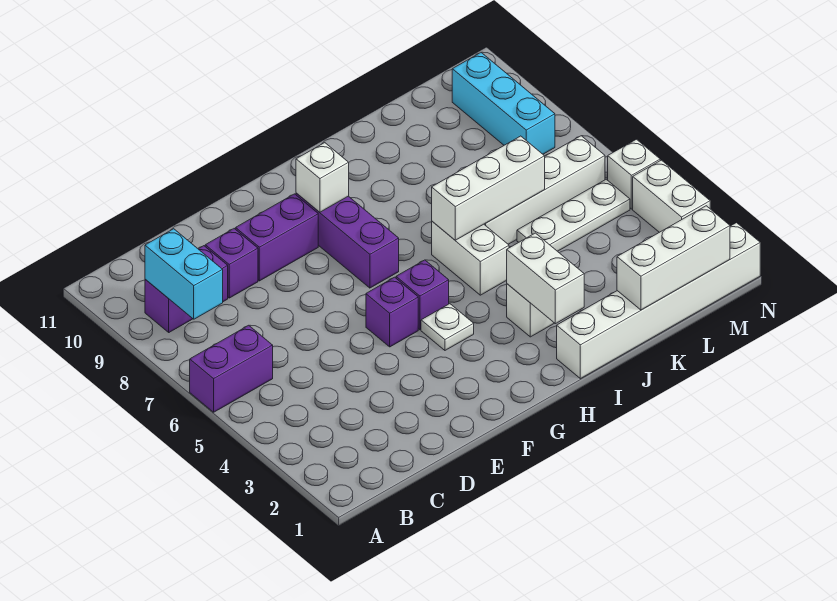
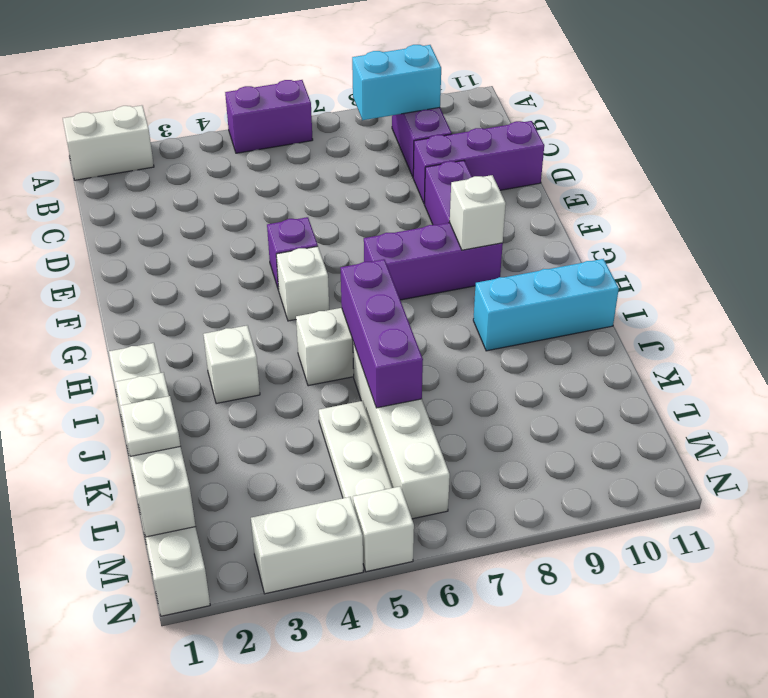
purple 1x2 brick [190,325,273,412] -> purple 1x2 brick turned to [225,80,313,153]
purple 1x1 brick [205,229,258,298] -> purple 1x3 brick [413,121,544,204]
white 1x1 plate [421,304,474,350] -> white 1x1 plate moved to [120,396,180,456]
purple 1x1 brick [396,260,449,330] -> white 1x1 brick [276,246,329,321]
white 1x2 brick [507,233,584,324] -> white 1x2 brick moved to [63,105,154,180]
white 1x3 brick [432,136,545,240] -> purple 1x3 brick [341,259,423,408]
cyan 1x3 brick [452,53,555,154] -> cyan 1x3 brick moved to [473,259,619,351]

